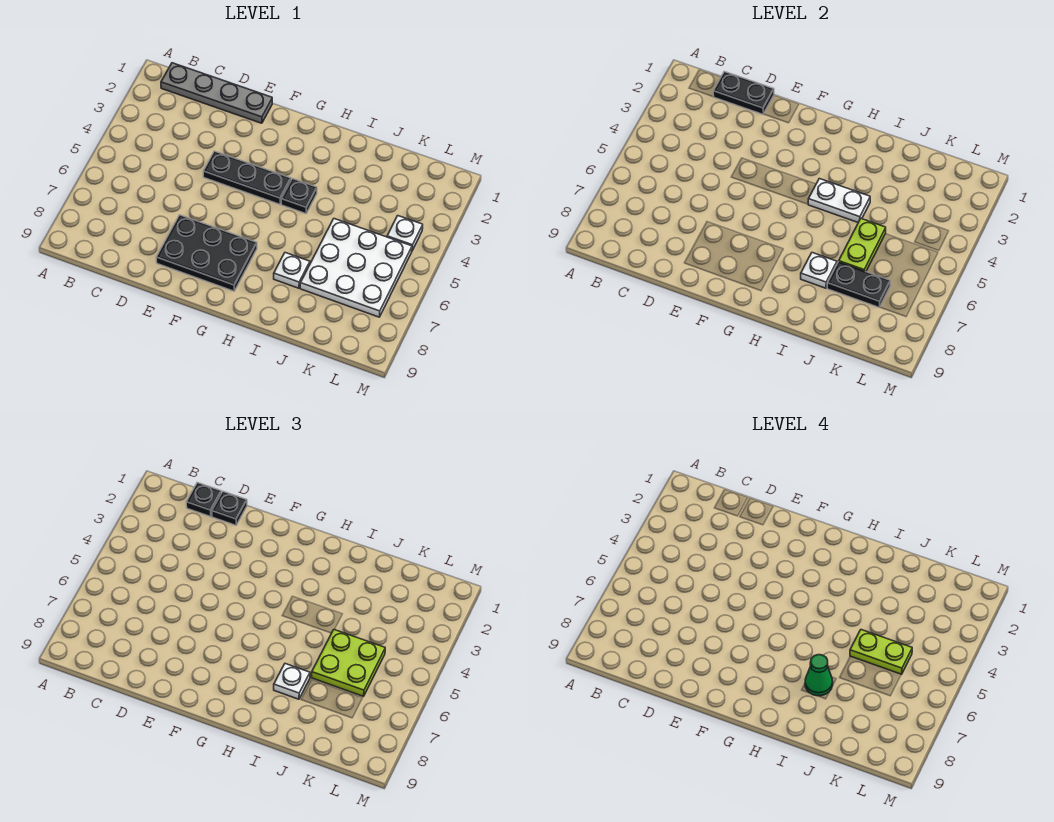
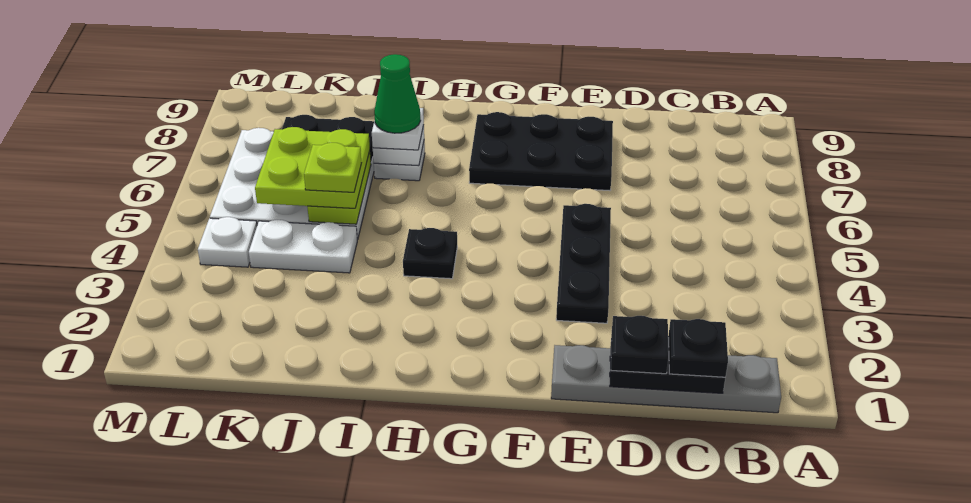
black 1x3 plate [203,151,291,204] -> black 1x3 plate turned to [556,204,611,323]
white 1x2 plate [808,179,870,222] -> white 1x2 plate moved to [249,220,358,273]
lime 1x2 plate [850,630,912,674] -> lime 1x1 plate [304,143,362,192]

